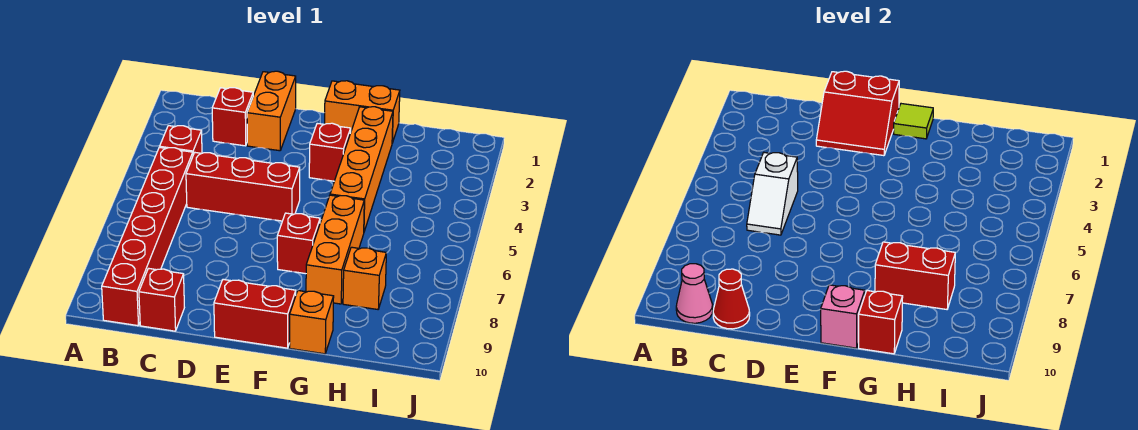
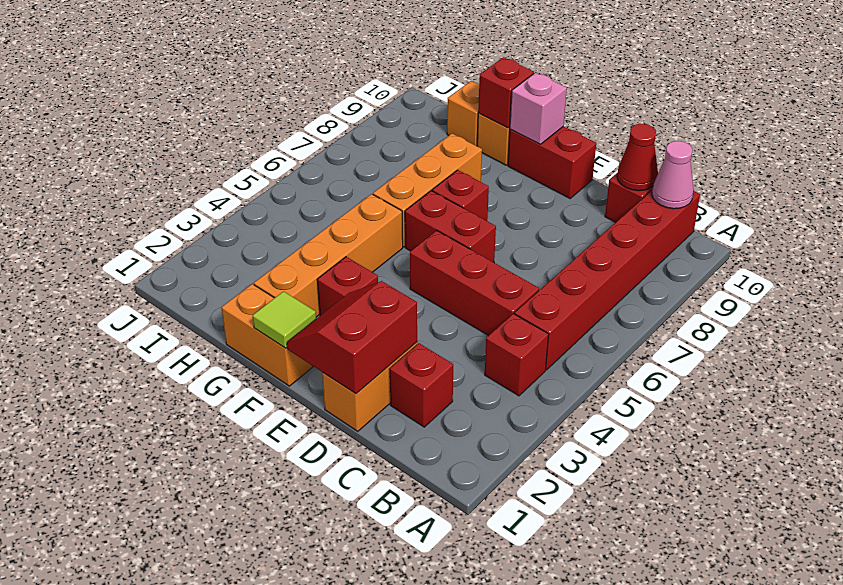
white 1x2 slope [747,153,798,235] -> none
red 2x2 slope [816,71,899,156] -> red 2x2 slope turned to [287,281,417,394]
red 1x2 brick [875,242,955,309] -> red 1x2 brick moved to [405,191,496,262]
orange 1x1 brick [343,247,386,309] -> orange 1x1 brick moved to [447,81,479,146]

